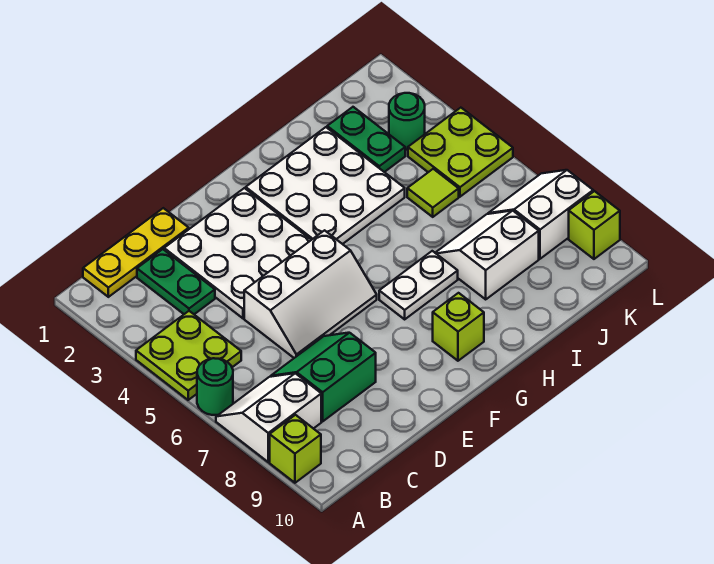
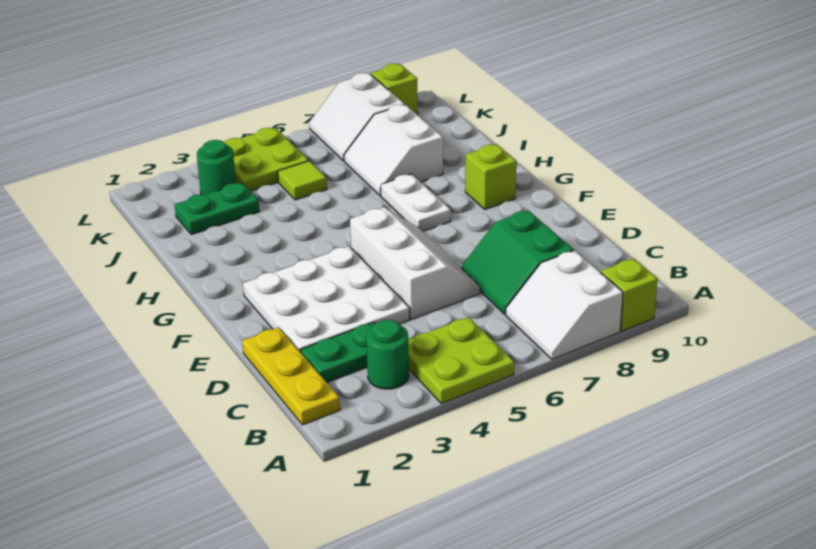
green 1x1 round brick [197,358,233,415] -> green 1x1 round brick moved to [366,320,409,389]
white 3x3 plate [246,127,405,244] -> none

